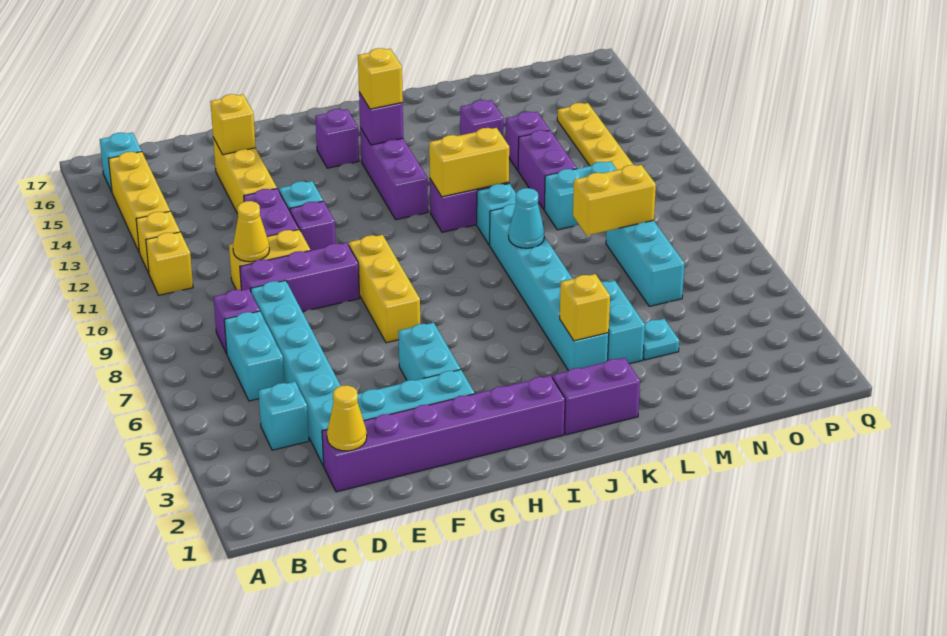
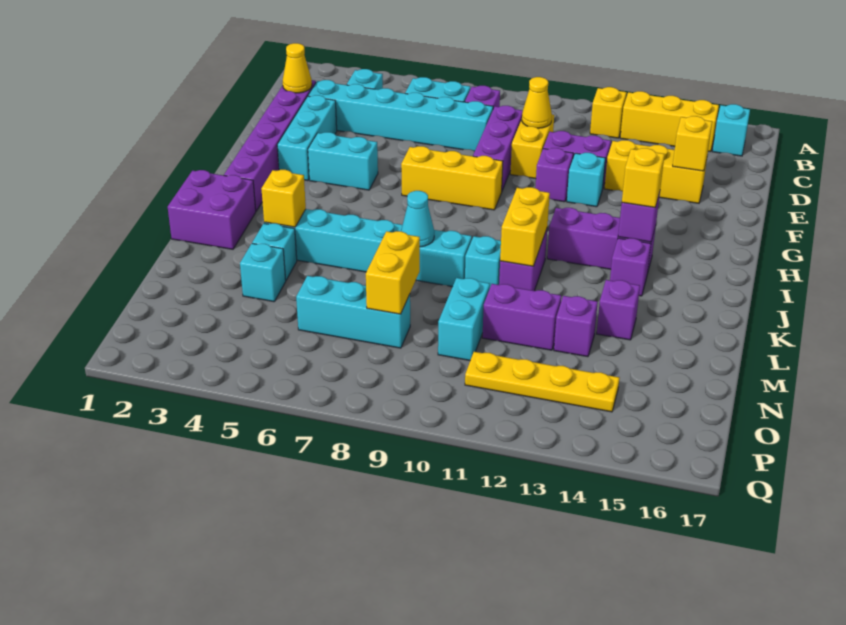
yellow 1x1 brick [146,232,193,295] -> none
purple 1x1 brick [315,109,359,168] -> purple 1x1 brick moved to [610,238,651,296]
purple 1x2 brick [552,358,640,435] -> purple 2x2 brick [168,170,256,249]
cyan 1x2 brick [601,281,645,364] -> cyan 1x1 brick [252,223,297,280]
cyan 1x1 plate [643,319,679,360] -> cyan 1x1 brick [240,244,286,302]

